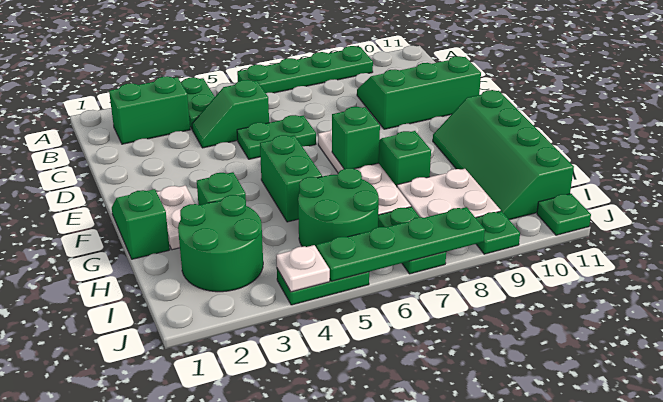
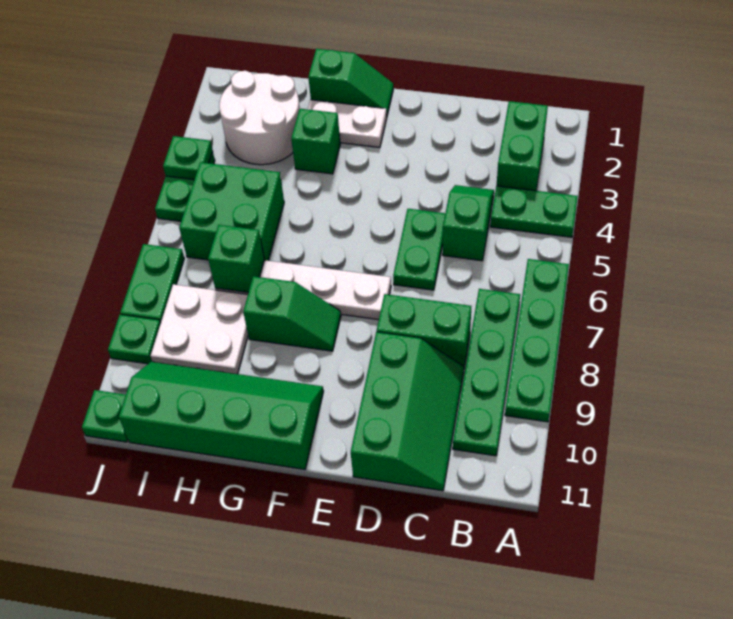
green 1x2 brick [260,135,322,222] -> green 1x2 brick moved to [377,294,471,367]
green 1x1 brick [332,107,380,169] -> green 1x1 brick moved to [208,225,264,293]
green 2x2 round brick [178,195,263,292] -> white 2x2 round brick [219,71,300,165]
green 2x2 round brick [298,168,379,247] -> green 2x2 brick [179,162,284,261]
green 1x2 plate [378,207,446,274] -> green 1x2 plate turned to [120,244,184,323]
white 1x1 plate [276,245,330,292] -> green 1x1 plate [163,136,213,180]
green 1x4 plate [316,207,485,281] -> green 1x4 plate moved to [453,289,520,456]

